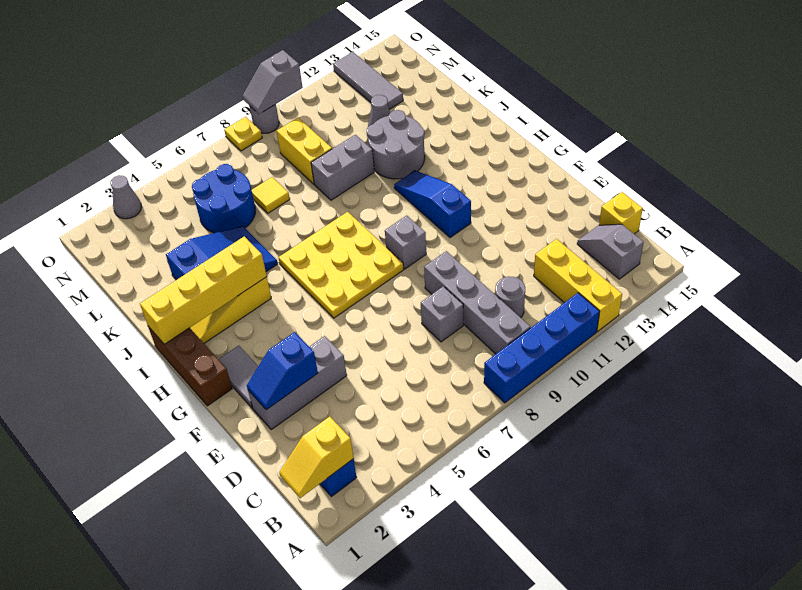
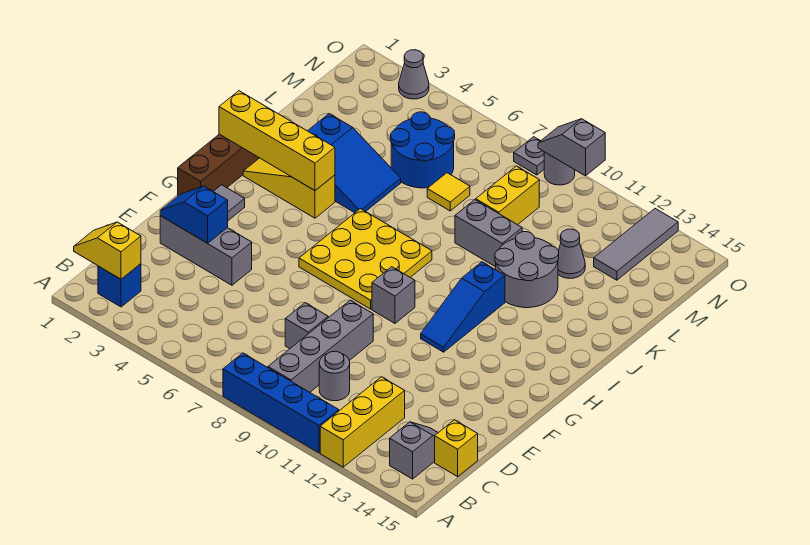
blue 1x3 slope [394,171,471,238] -> blue 1x3 slope turned to [421,262,505,352]
yellow 1x1 plate [224,117,262,151] -> grey 1x1 plate [514,137,544,175]

